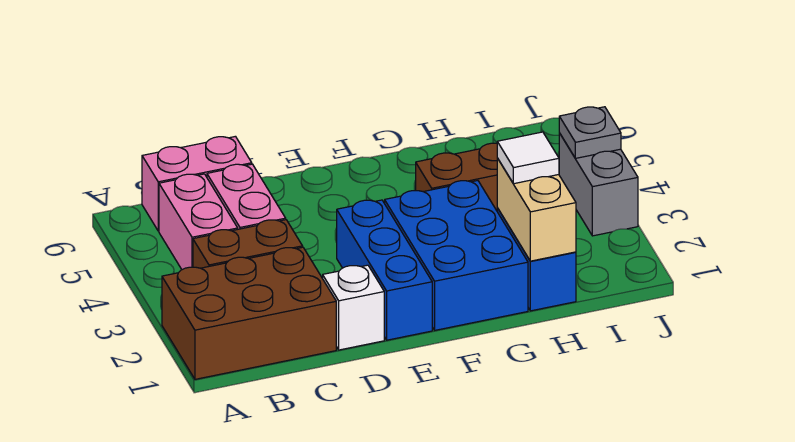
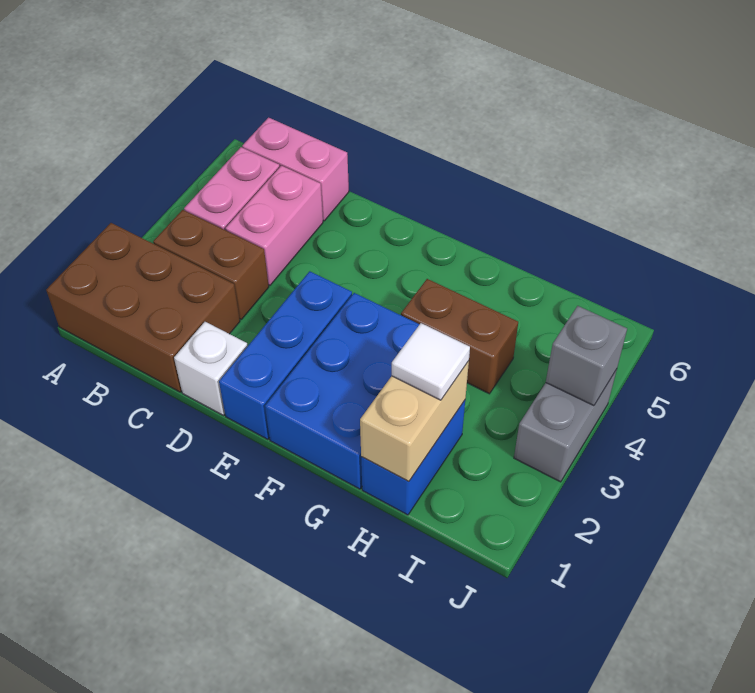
grey 1x1 plate [559,107,621,158] -> grey 1x1 brick [546,306,627,406]

